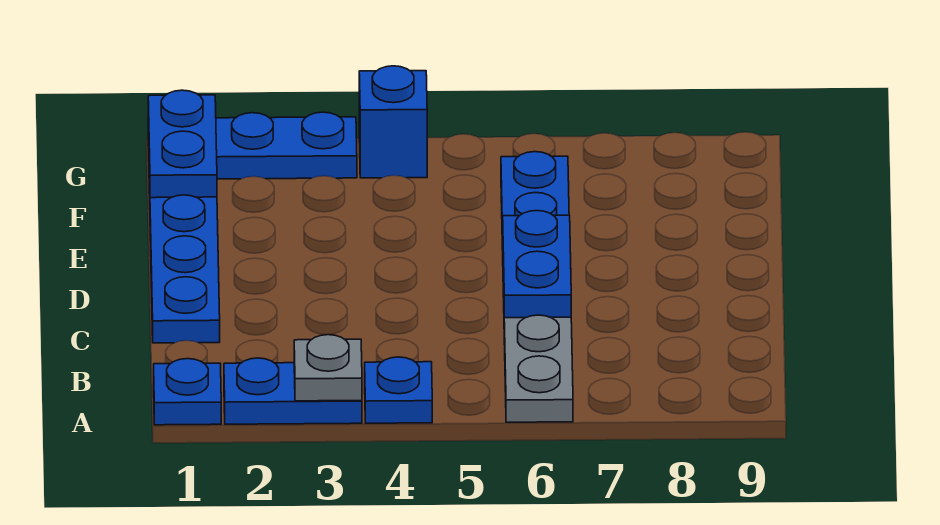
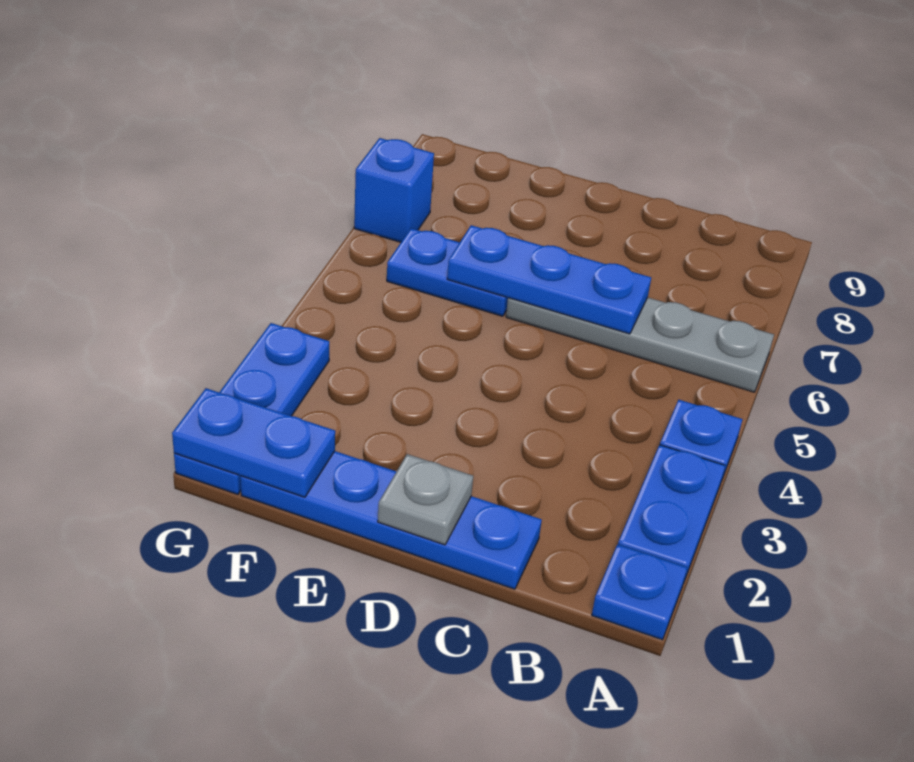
grey 1x1 plate [294,335,362,401] -> grey 1x1 plate moved to [378,454,473,545]
blue 1x2 plate [503,211,571,318] -> blue 1x3 plate [447,225,651,334]
blue 1x1 brick [359,66,427,178] -> blue 1x1 brick moved to [354,138,434,242]

